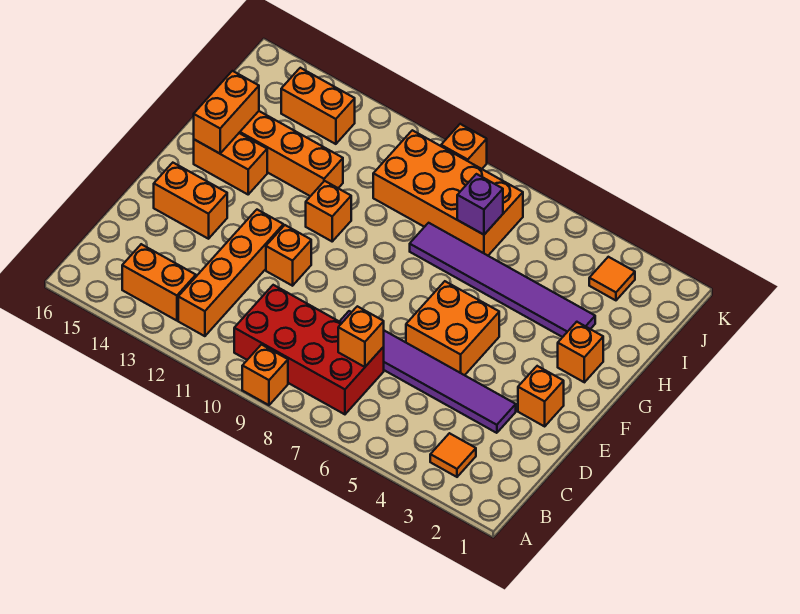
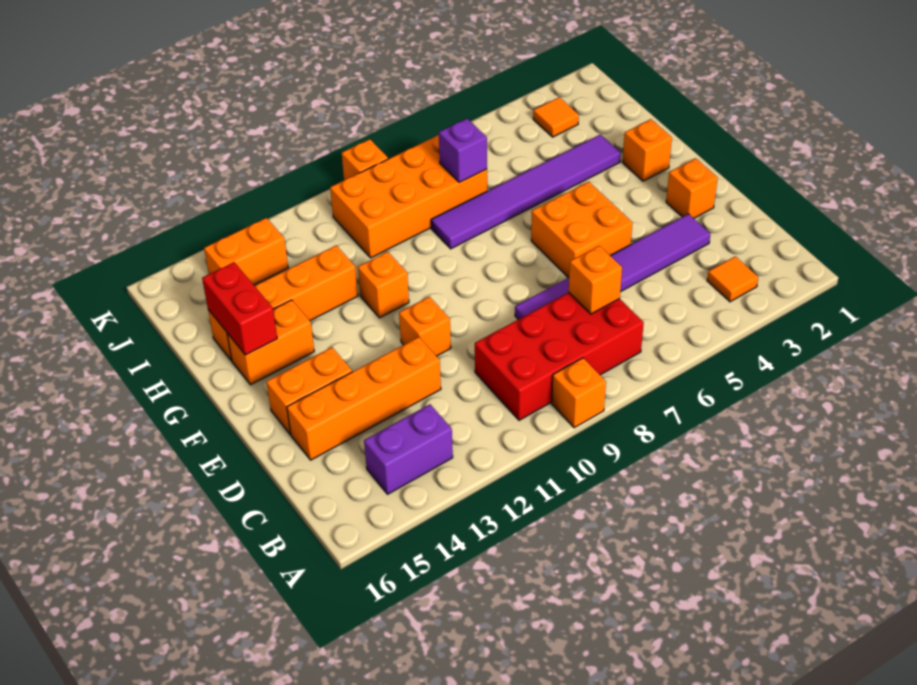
orange 1x4 brick [178,210,283,336] -> orange 1x4 brick turned to [287,337,441,460]
orange 1x2 brick [122,244,196,321] -> purple 1x2 brick [364,404,453,494]
orange 1x2 brick [194,71,259,154] -> red 1x2 brick [202,262,277,355]

